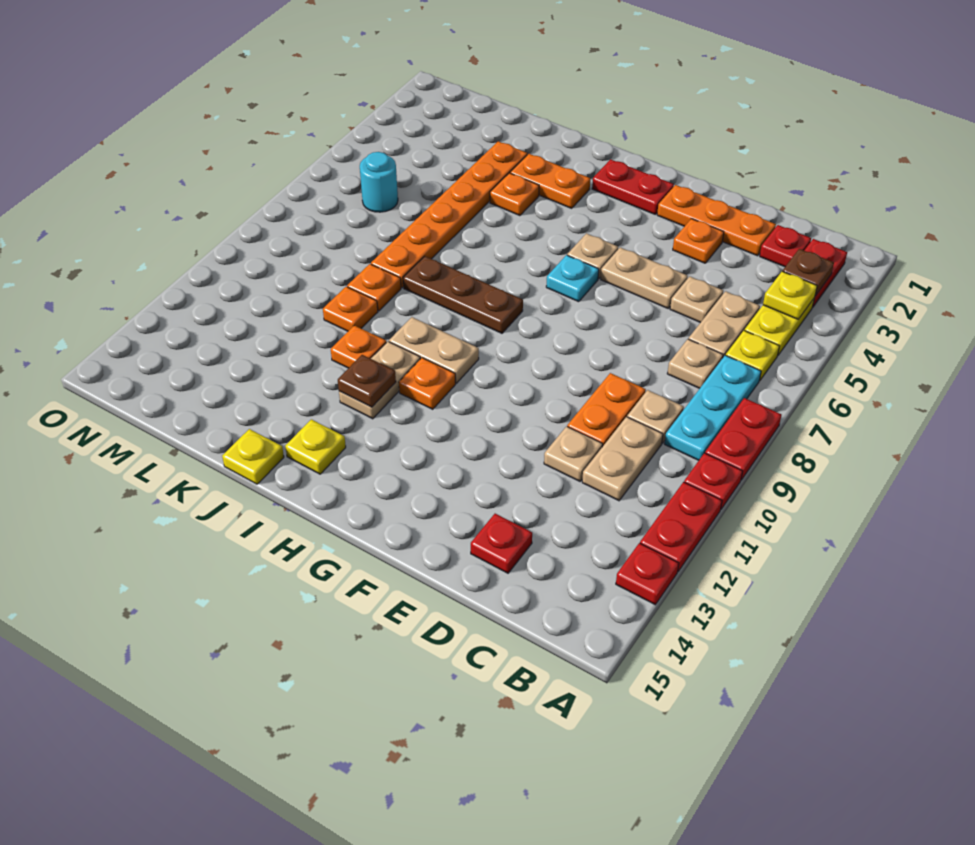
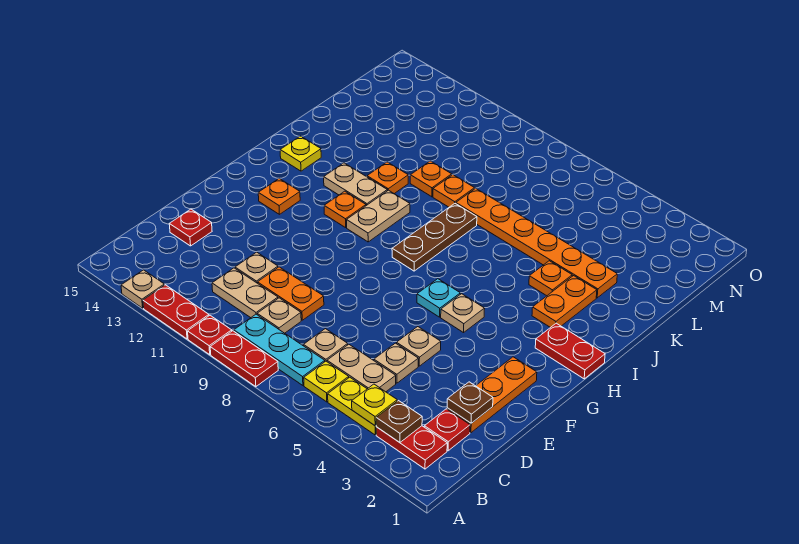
red 1x1 plate [616,543,679,605] -> tan 1x1 plate [121,270,164,308]
orange 1x1 plate [673,219,724,263] -> orange 1x1 plate moved to [258,178,300,214]
tan 1x2 plate [601,247,688,308] -> tan 1x1 plate [397,327,441,366]
red 1x2 plate [592,159,674,215] -> red 1x2 plate turned to [535,323,605,379]
brown 1x1 plate [338,355,396,407] -> brown 1x1 plate moved to [447,382,493,423]
yellow 1x1 plate [222,429,284,484] -> none
cyan 1x1 round brick [360,152,398,212] -> none

